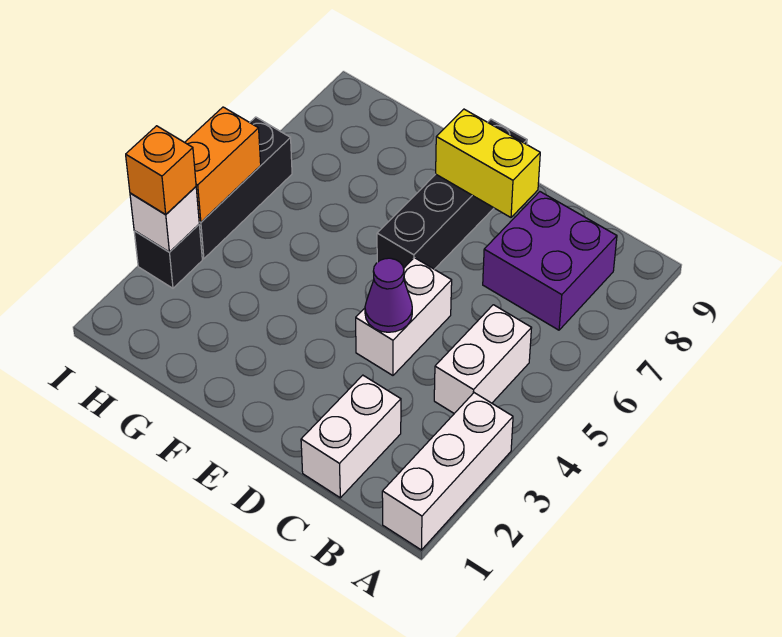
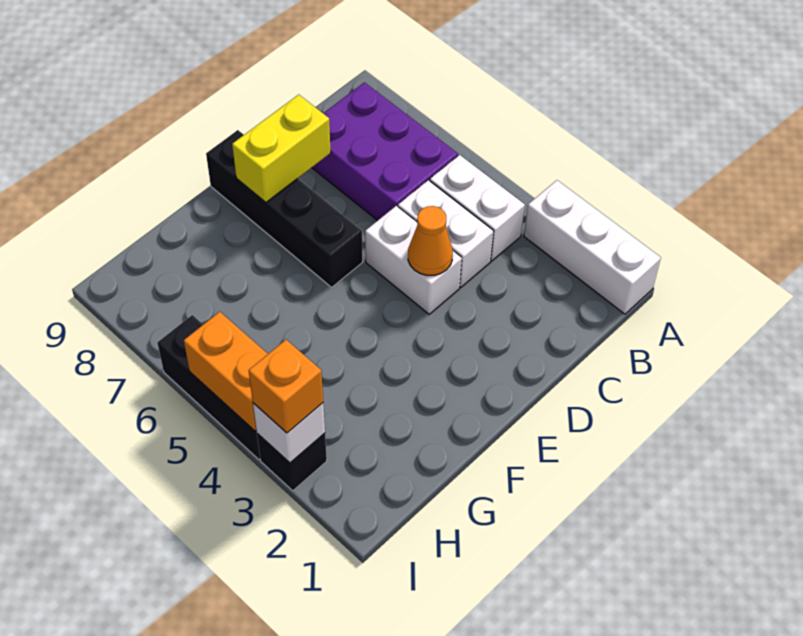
purple 2x2 brick [483,192,617,330] -> purple 2x3 brick [312,82,458,221]
white 1x2 brick [301,375,401,498] -> white 1x2 brick moved to [398,180,494,287]
purple 1x1 cone [365,258,412,332] -> orange 1x1 cone [408,206,453,275]

